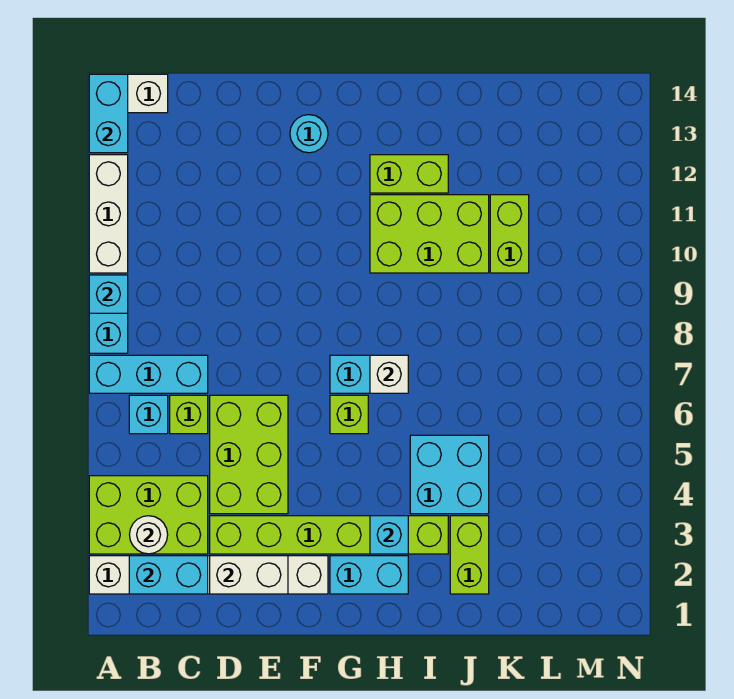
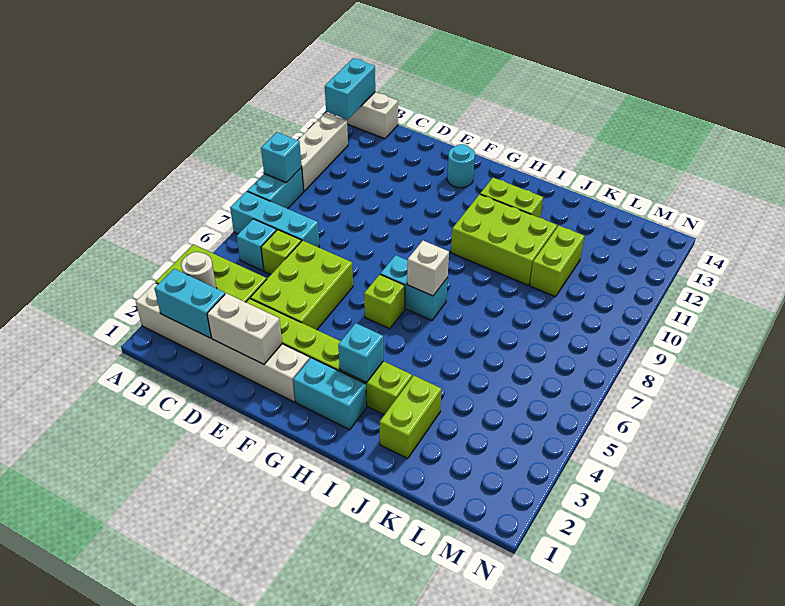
cyan 2x2 brick [410,435,489,514] -> none

